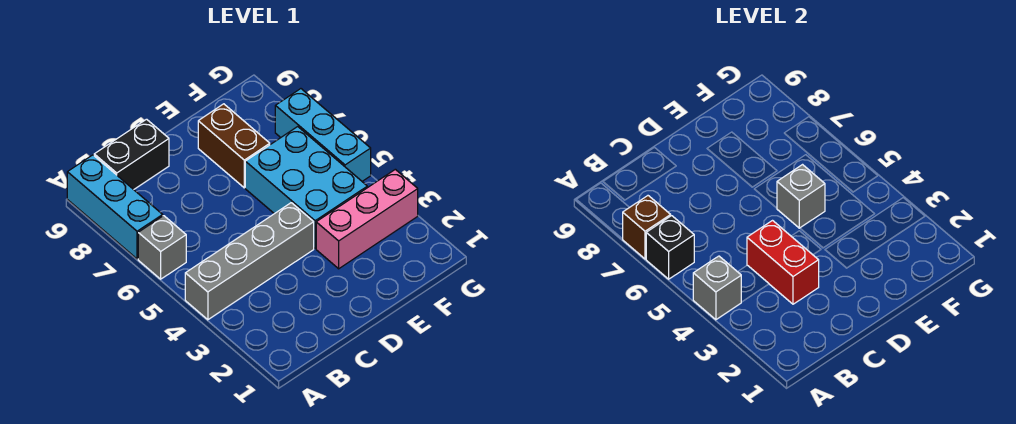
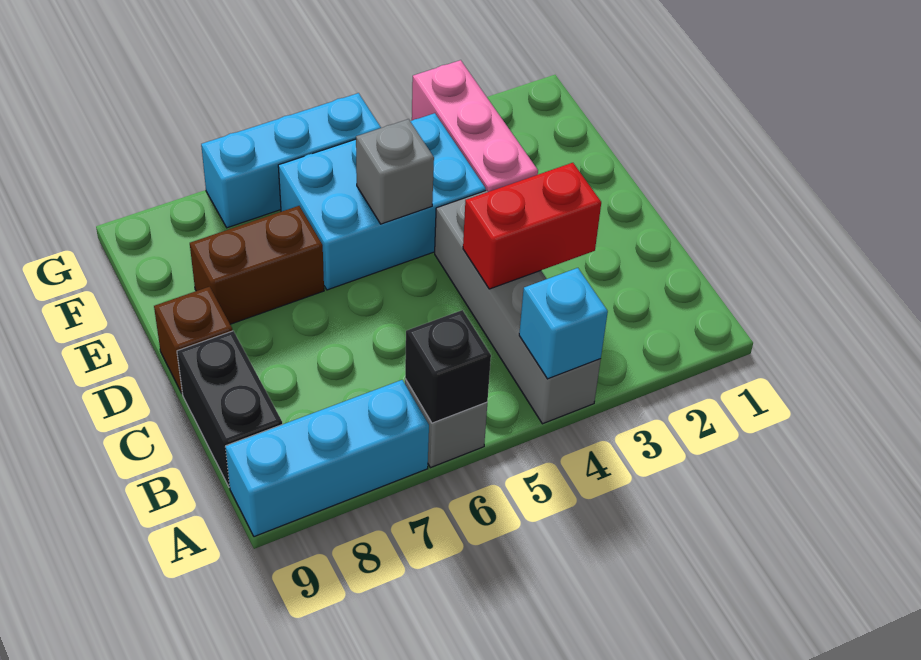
grey 1x1 brick [693,256,741,320] -> cyan 1x1 brick [519,268,608,379]
brown 1x1 brick [623,196,671,259] -> brown 1x1 brick moved to [154,287,232,393]

